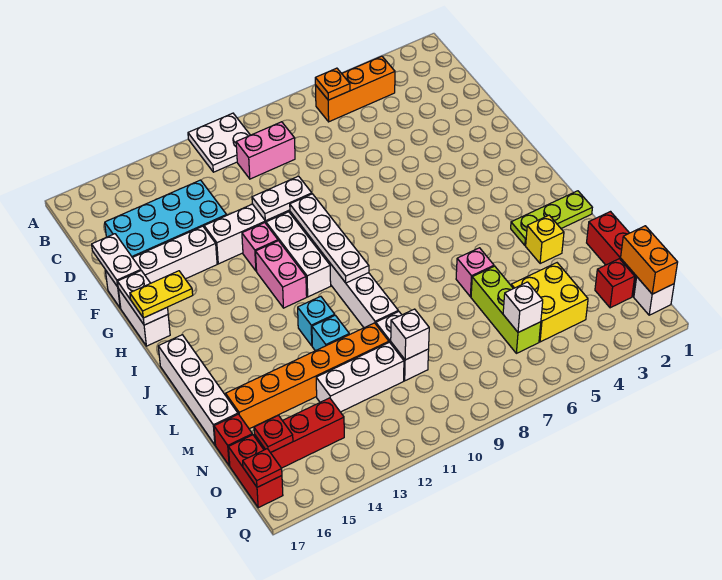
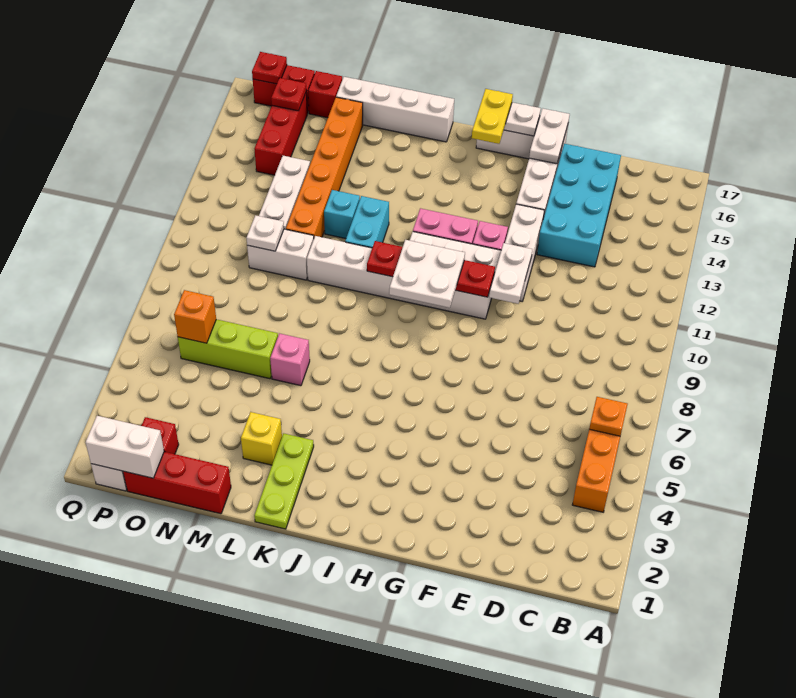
white 2x2 plate [188,113,250,172] -> white 2x2 plate moved to [389,240,465,308]
pink 1x2 brick [236,122,295,179] -> none
white 1x2 plate [92,234,141,287] -> white 1x2 plate turned to [529,108,570,164]
white 1x4 plate [290,194,369,283] -> red 1x4 plate [367,241,495,297]
cyan 1x1 brick [298,296,335,346] -> cyan 1x2 brick [345,196,389,248]
yellow 2x2 brick [511,263,588,342] -> none
white 1x1 brick [391,309,429,360] -> white 1x1 plate [246,215,284,251]
orange 1x2 brick [621,226,678,294] -> white 1x2 brick [86,416,164,478]
white 1x1 brick [503,282,543,332] -> orange 1x1 brick [174,290,216,343]

